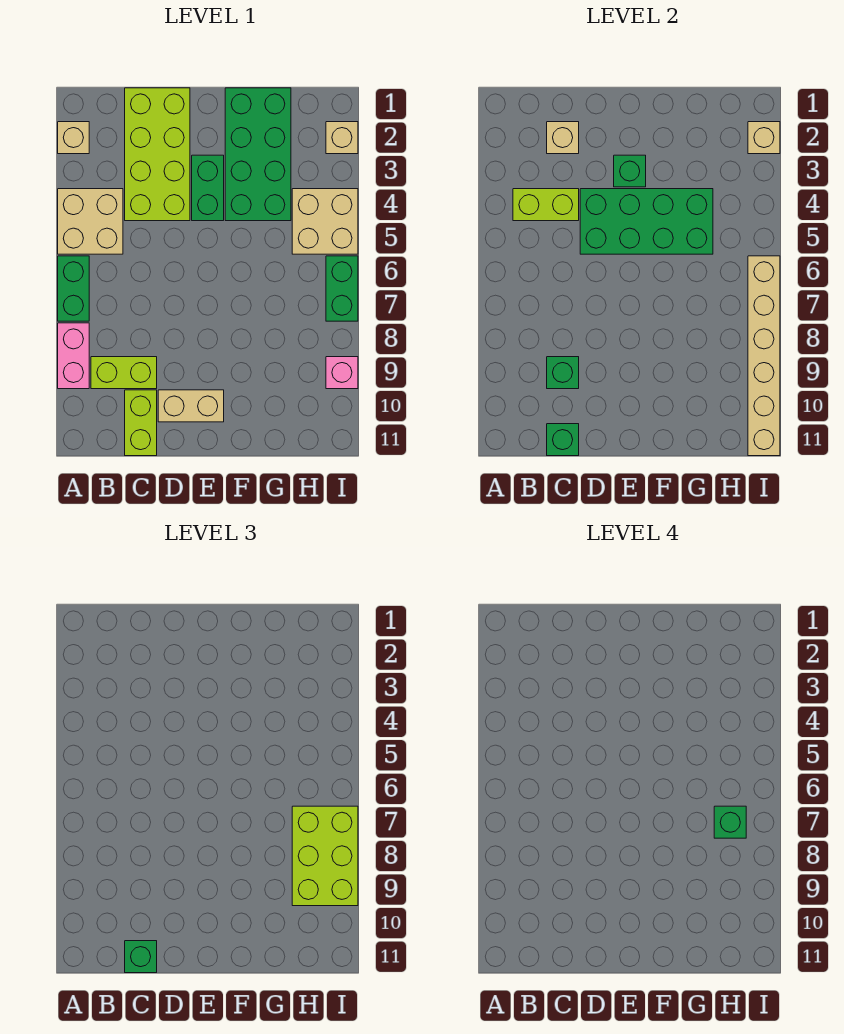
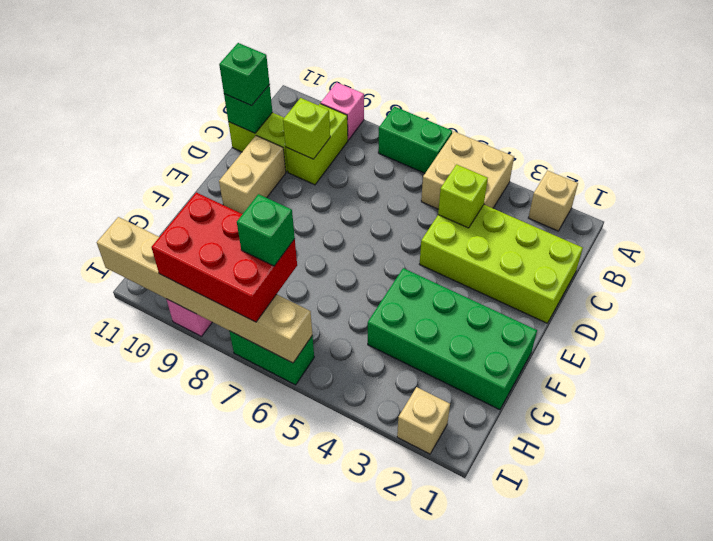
pink 1x2 brick [58,323,89,389] -> pink 1x1 brick [321,83,364,140]
lime 1x2 brick [513,189,579,221] -> lime 1x1 brick [438,164,488,228]
tan 1x1 brick [547,122,579,154] -> none
green 1x1 brick [547,357,579,389] -> lime 1x1 brick [283,98,330,159]
green 2x4 brick [580,189,713,254] -> none
green 1x2 brick [192,155,224,221] -> none
green 1x1 brick [614,155,646,187] -> none
tan 2x2 brick [292,189,358,254] -> none
lime 2x3 brick [292,806,358,906] -> red 2x3 brick [151,192,297,322]
tan 1x1 brick [748,122,780,154] -> none

